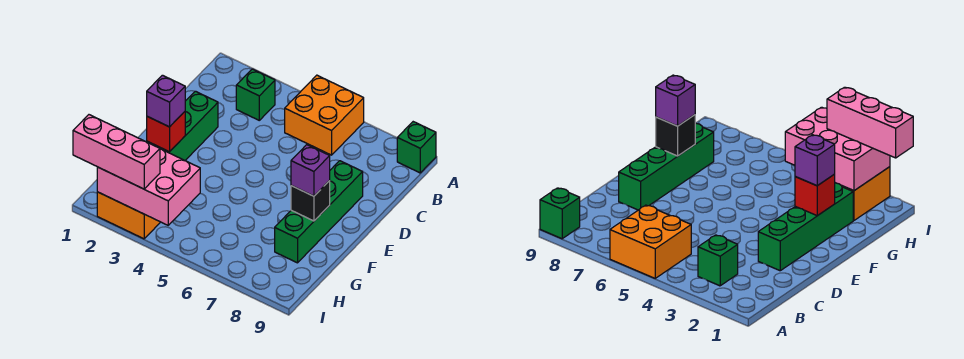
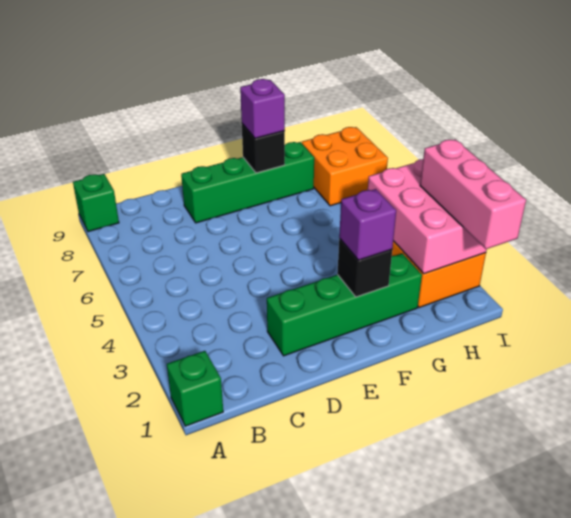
orange 2x2 brick [285,75,364,155] -> orange 2x2 brick moved to [302,127,388,206]
green 1x1 brick [236,69,275,120] -> green 1x1 brick moved to [167,351,223,426]
red 1x1 brick [147,112,185,152] -> black 1x1 brick [337,239,392,297]

